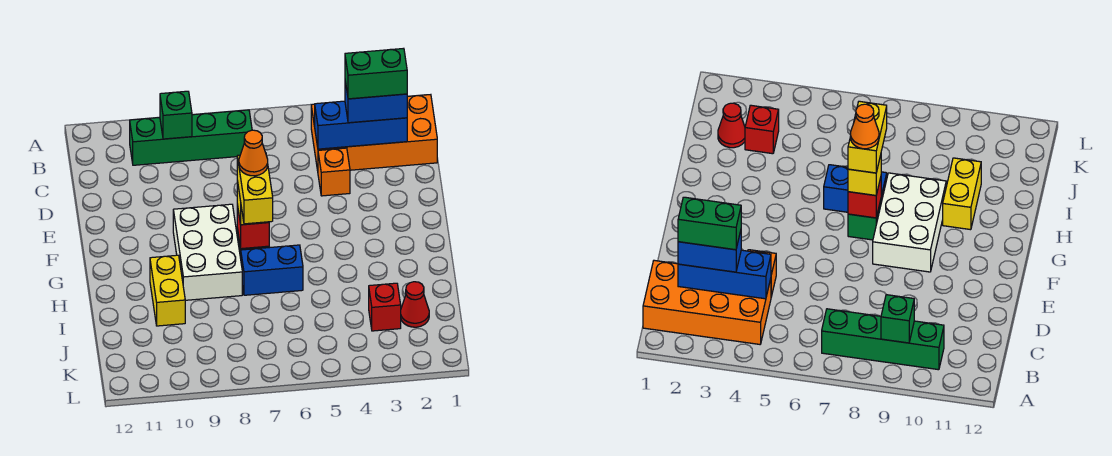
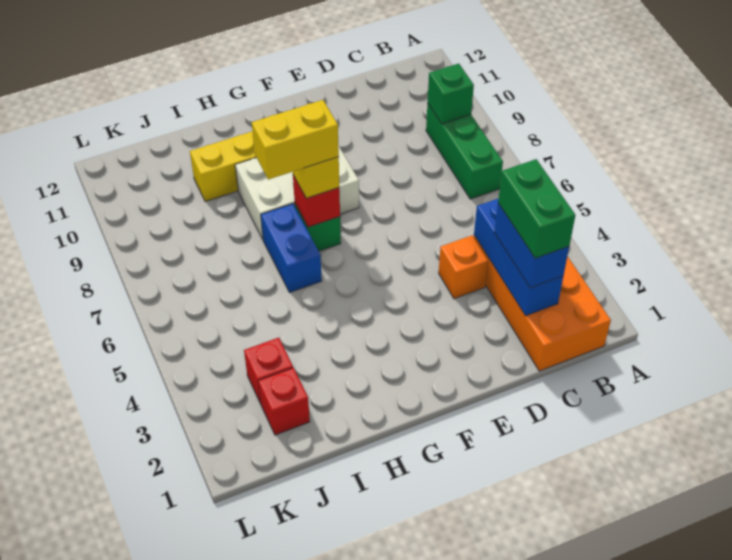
green 1x4 brick [130,110,252,165] -> green 1x3 brick [426,103,503,199]
orange 1x1 cone [239,130,268,176] -> none
red 1x1 cone [401,282,429,327] -> red 1x1 brick [258,368,310,435]

